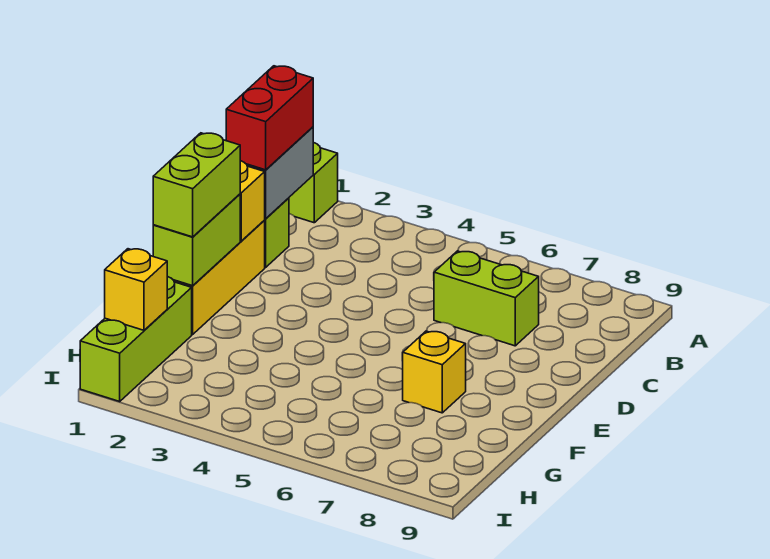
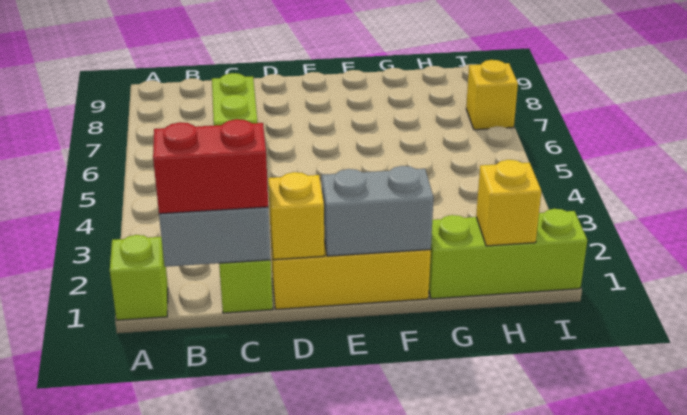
lime 1x2 brick [153,194,240,286] -> grey 1x2 brick [322,166,434,256]
lime 1x2 brick [153,133,240,237] -> none
yellow 1x1 brick [403,331,466,413] -> yellow 1x1 brick moved to [466,60,518,130]

